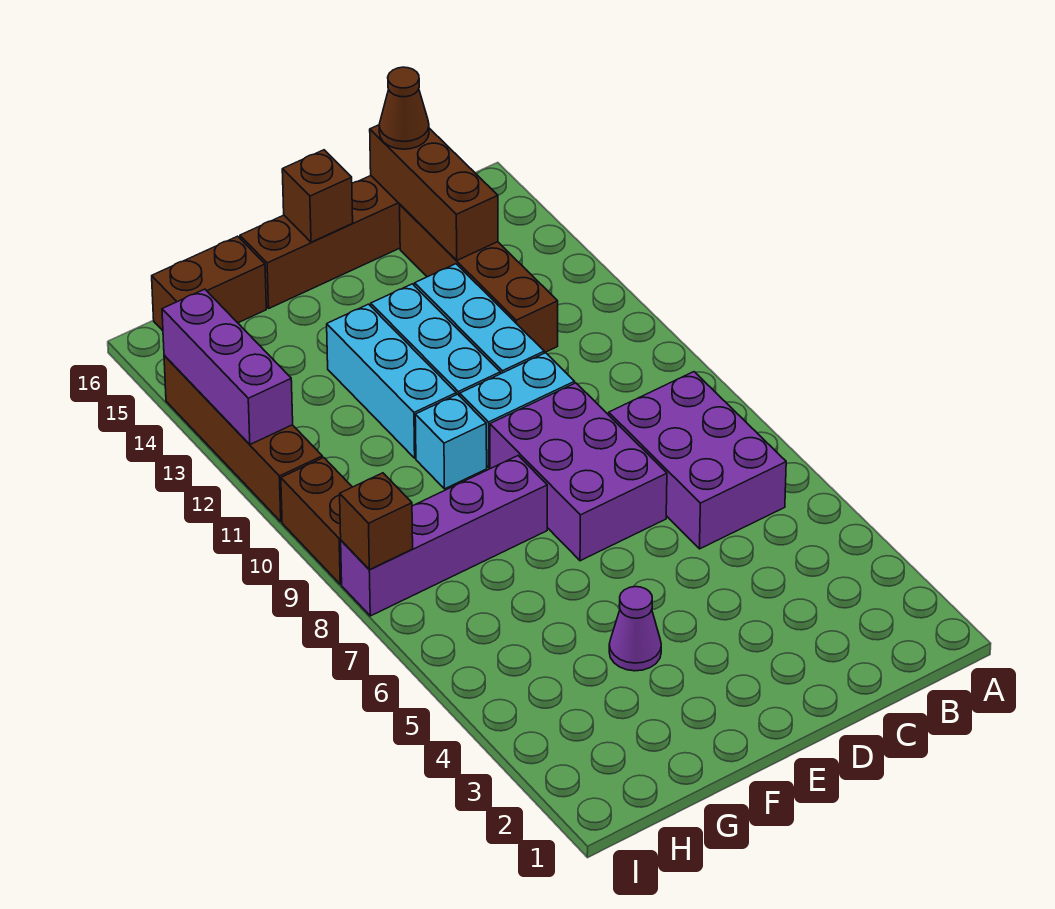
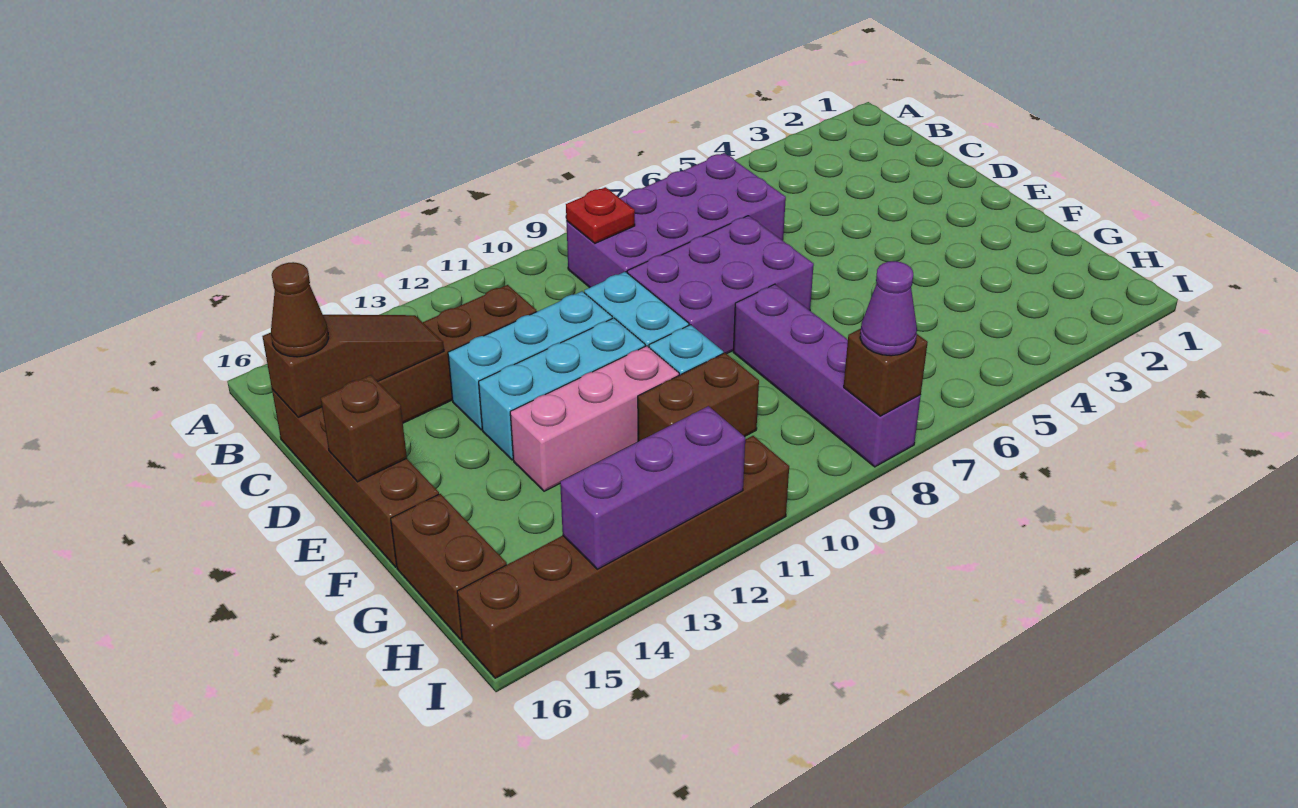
purple 2x3 brick [609,372,786,549] -> purple 2x4 brick [566,153,786,287]
none -> red 1x1 plate [566,187,635,243]
brown 1x3 brick [370,125,498,260] -> brown 1x3 slope [262,315,444,417]
purple 1x1 cone [609,587,661,671] -> purple 1x1 cone moved to [860,261,917,356]
cyan 1x3 brick [327,304,456,458] -> pink 1x3 brick [510,346,679,491]
brown 1x2 brick [281,457,352,584] -> brown 1x2 brick moved to [638,353,759,442]
brown 1x4 brick [164,355,322,522] -> brown 1x6 brick [457,436,789,678]

